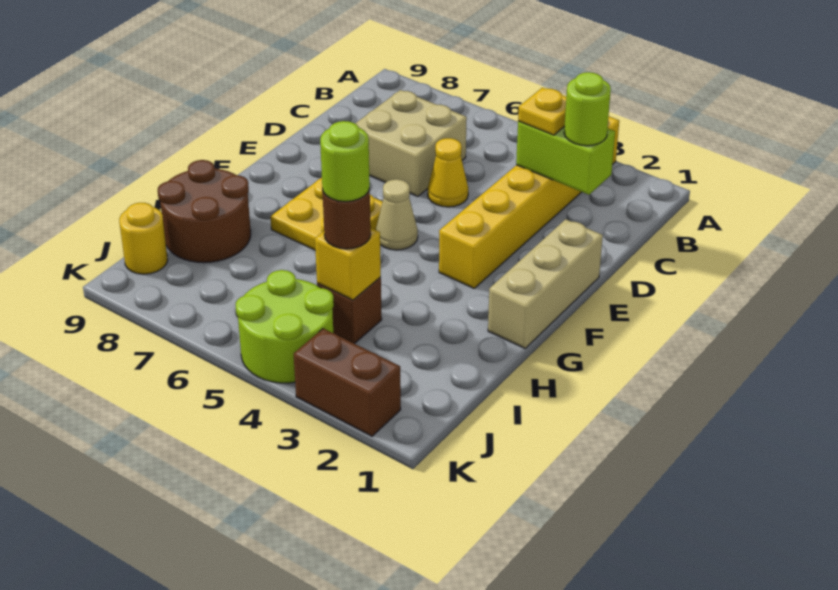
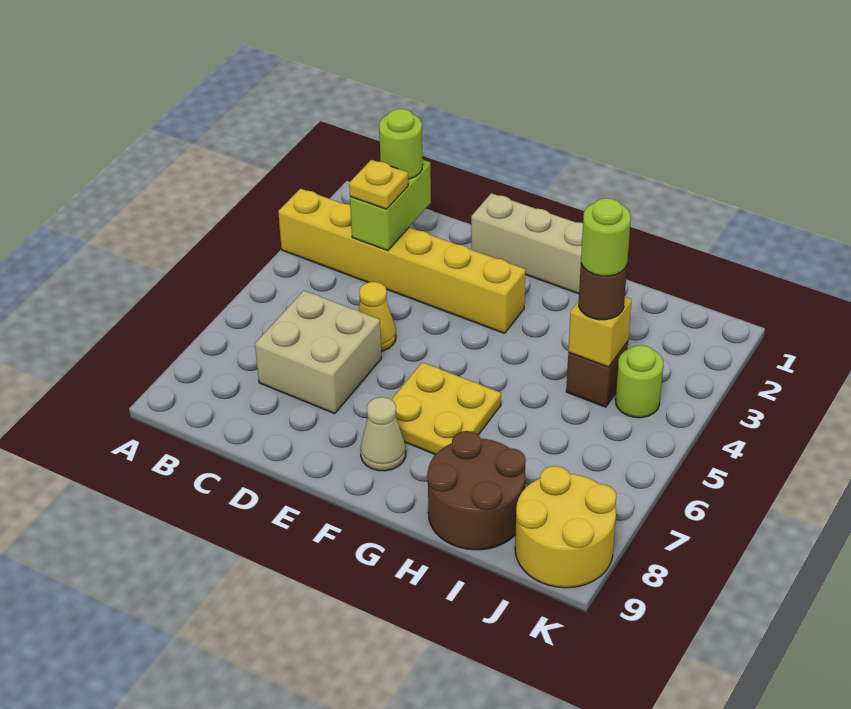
tan 1x1 cone [376,179,418,250] -> tan 1x1 cone moved to [360,397,406,471]
lime 2x2 round brick [236,270,334,383] -> lime 1x1 round brick [615,345,663,418]
yellow 1x1 round brick [119,203,168,274] -> yellow 2x2 round brick [515,466,616,588]
brown 1x2 brick [294,328,401,436] -> none

